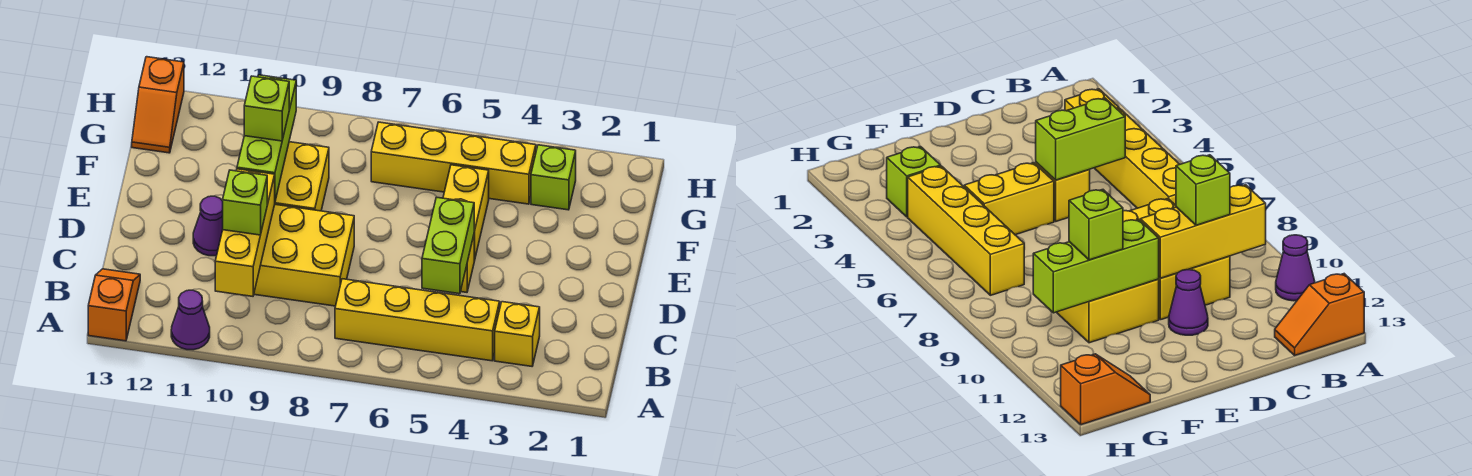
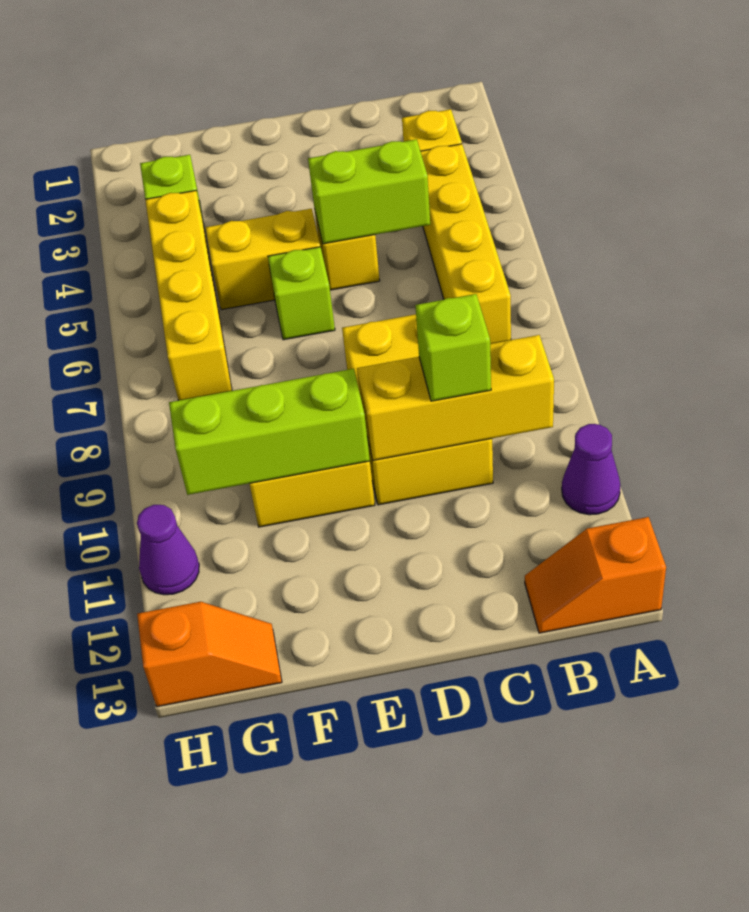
purple 1x1 cone [193,196,223,256] -> purple 1x1 cone moved to [137,505,199,595]
lime 1x1 brick [244,76,289,141] -> lime 1x1 brick moved to [268,247,335,340]

